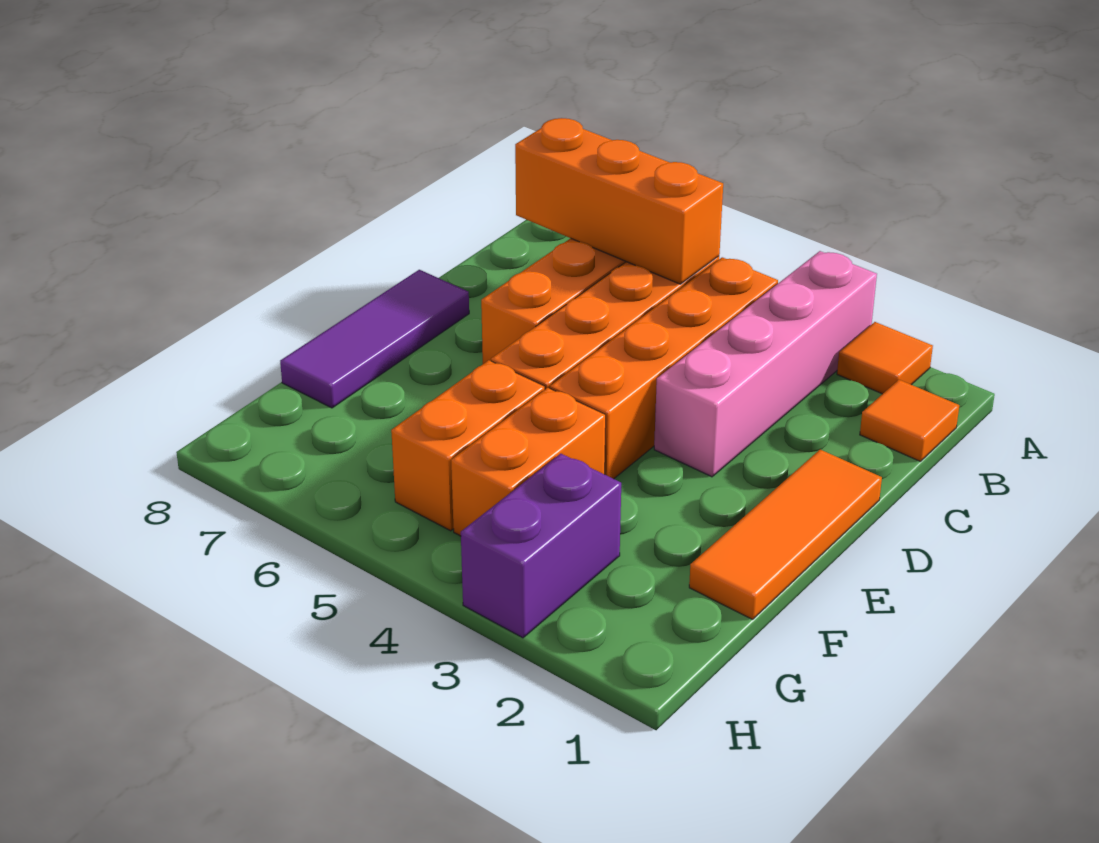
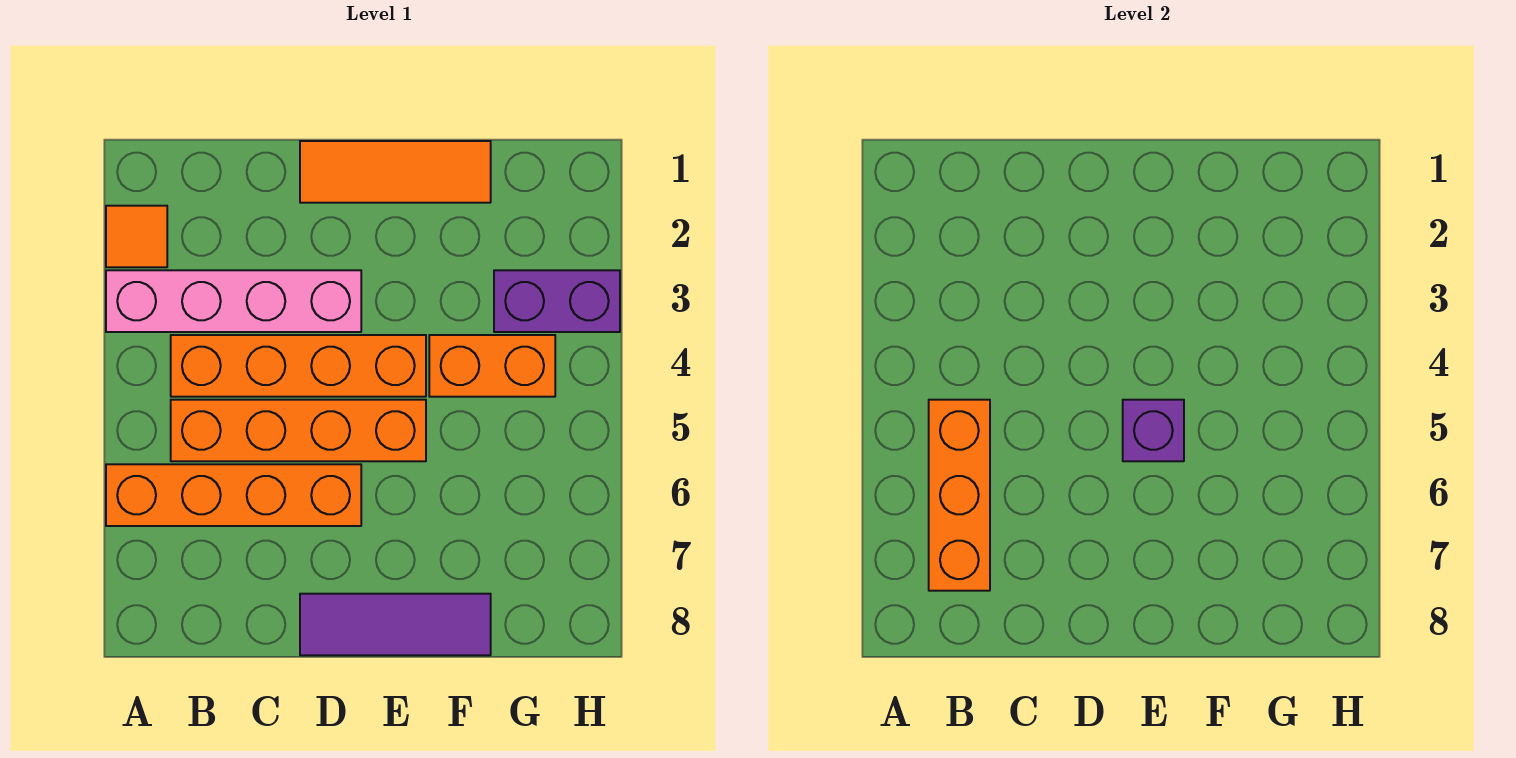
orange 1x1 tile [860,380,959,461] -> none
none -> purple 1x1 brick [1123,400,1184,461]
orange 1x2 brick [391,360,545,531] -> none

